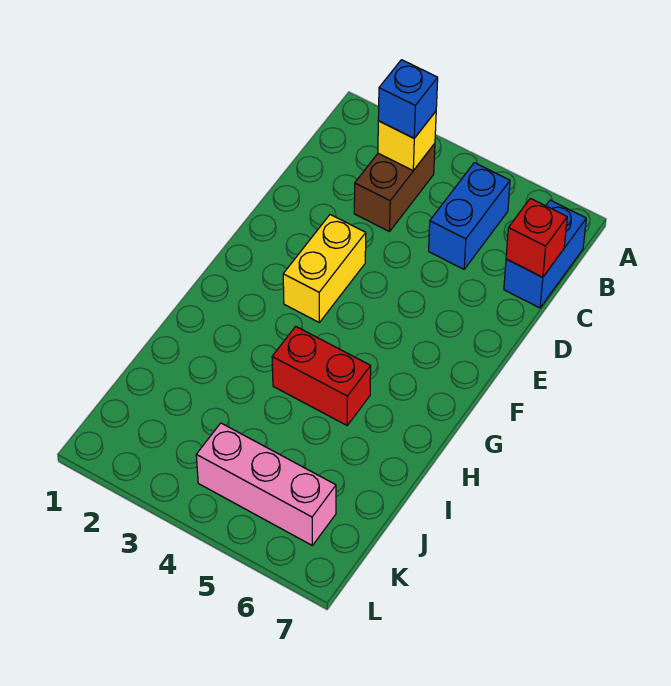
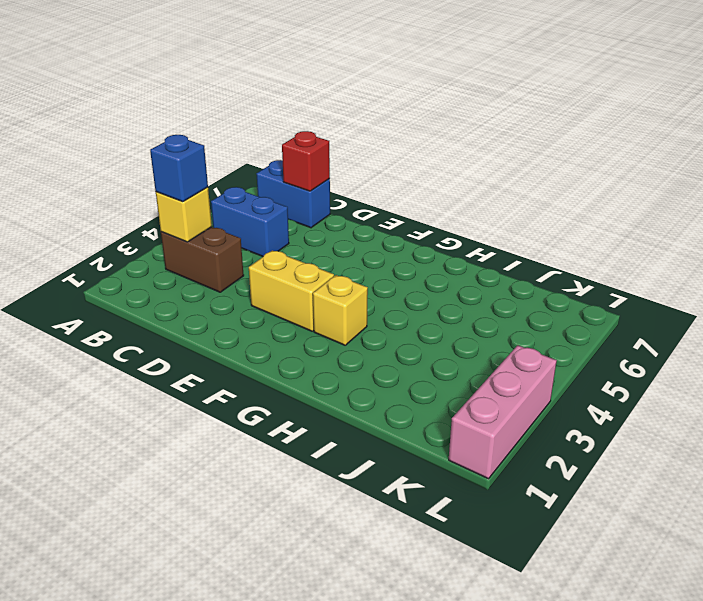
none -> yellow 1x1 brick [313,275,368,345]
red 1x2 brick [272,326,371,425] -> none
pink 1x3 brick [196,423,336,545] -> pink 1x3 brick moved to [449,345,557,479]

